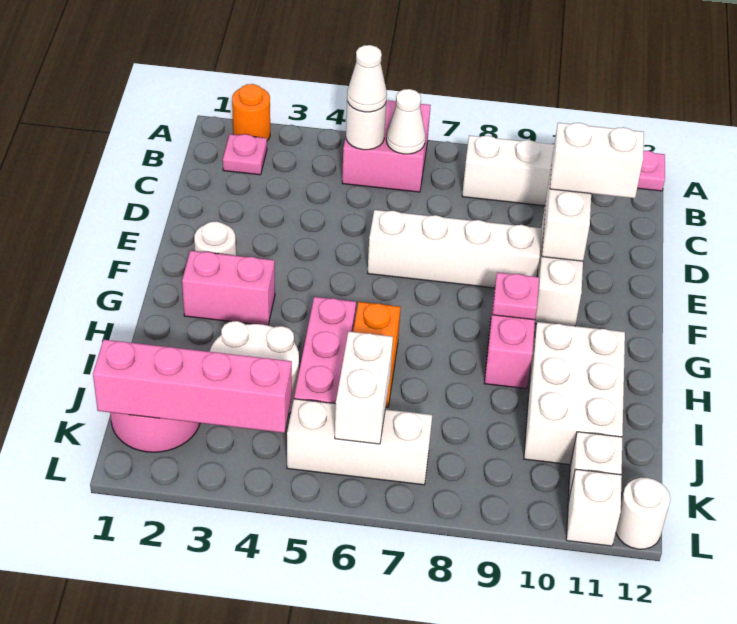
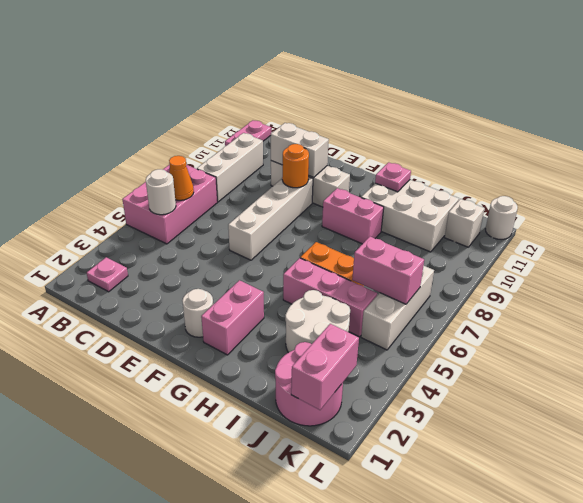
orange 1x1 round brick [232,84,270,141] -> orange 1x1 round brick moved to [282,144,309,188]
pink 2x2 brick [342,100,431,192] -> pink 2x3 brick [122,164,218,244]
white 1x1 cone [347,45,387,112] -> none
white 1x1 cone [386,89,425,154] -> orange 1x1 cone [169,156,194,200]
white 1x2 brick [550,123,644,198] -> none
pink 1x1 plate [492,273,539,320] -> pink 1x1 plate moved to [375,162,411,192]
white 1x2 brick [335,331,393,444] -> pink 1x2 brick [352,237,424,304]
pink 1x4 brick [93,340,292,433] -> pink 1x2 brick [291,324,359,410]
white 1x1 brick [566,469,622,546] -> none

